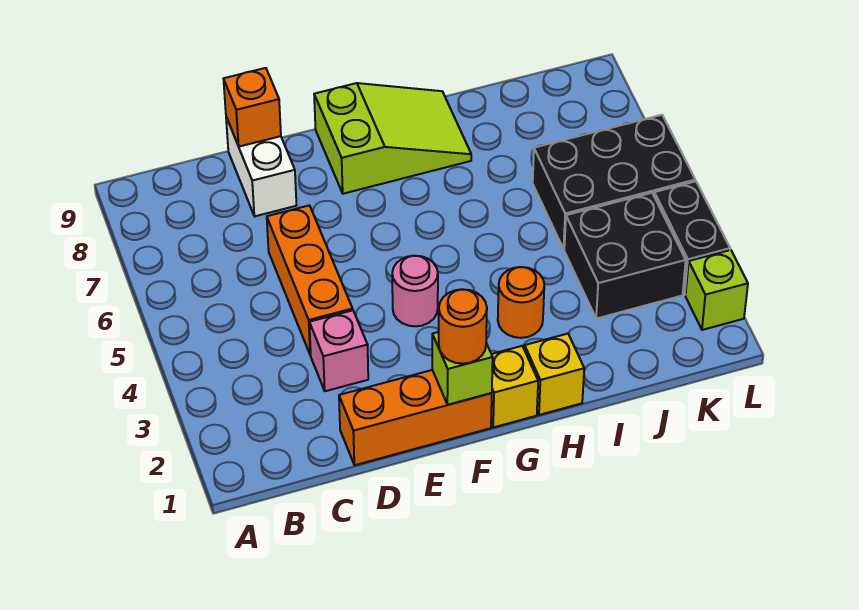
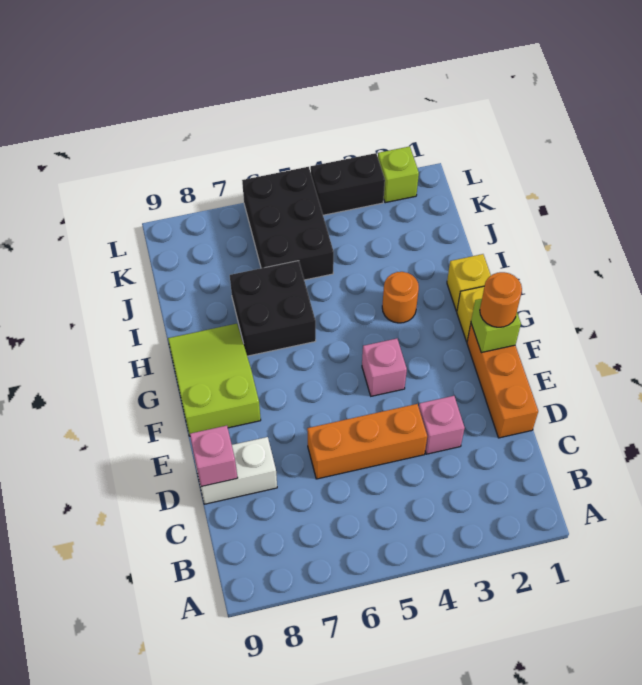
orange 1x1 brick [224,68,281,147] -> pink 1x1 brick [190,426,238,487]
pink 1x1 round brick [392,256,438,326] -> pink 1x1 brick [362,339,407,396]
black 2x2 brick [564,193,686,319] -> black 2x2 brick moved to [230,261,316,356]

